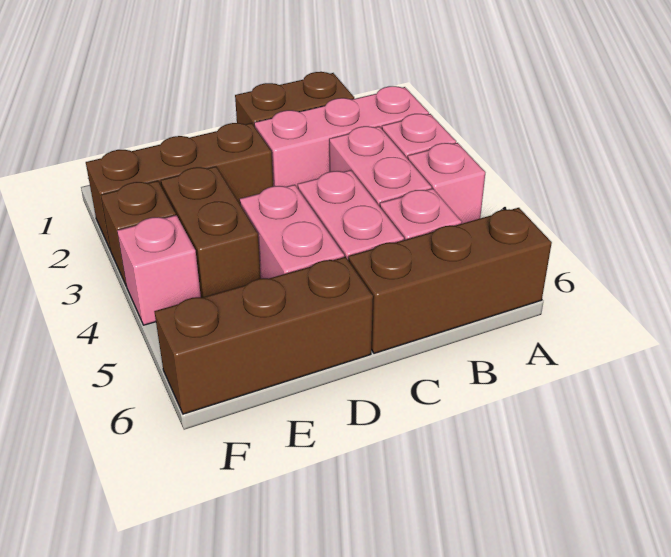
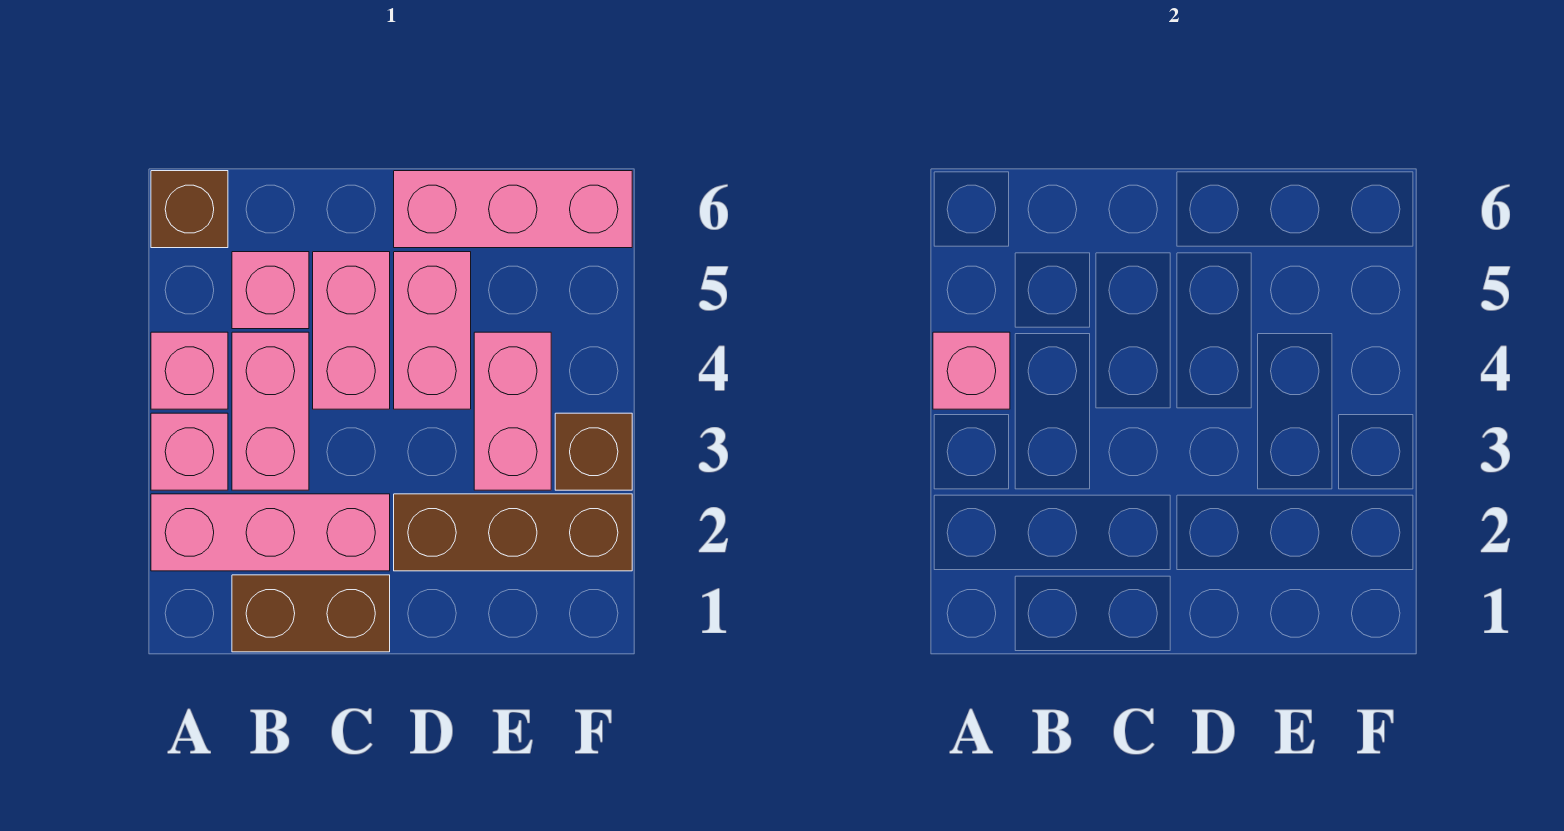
brown 1x3 brick [348,208,552,353] -> brown 1x1 brick [151,171,228,248]
brown 1x3 brick [154,257,373,414] -> pink 1x3 brick [394,171,632,248]
brown 1x2 brick [161,167,261,298] -> pink 1x2 brick [474,332,551,490]
pink 1x1 brick [117,215,201,325] -> pink 1x1 brick moved to [933,332,1010,409]

